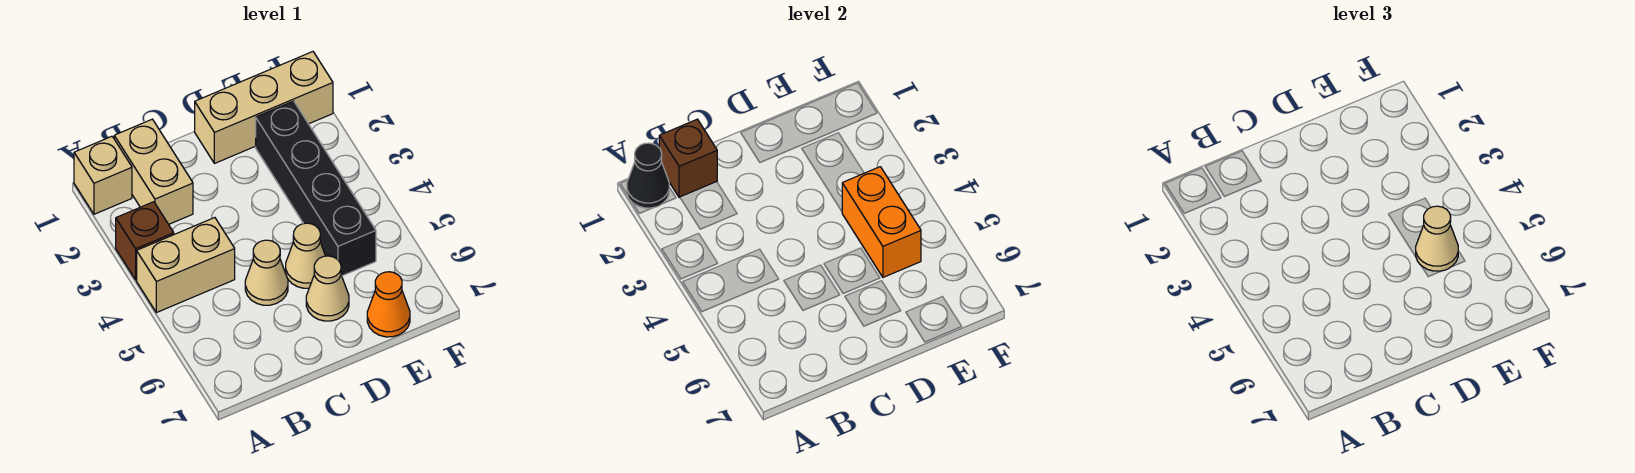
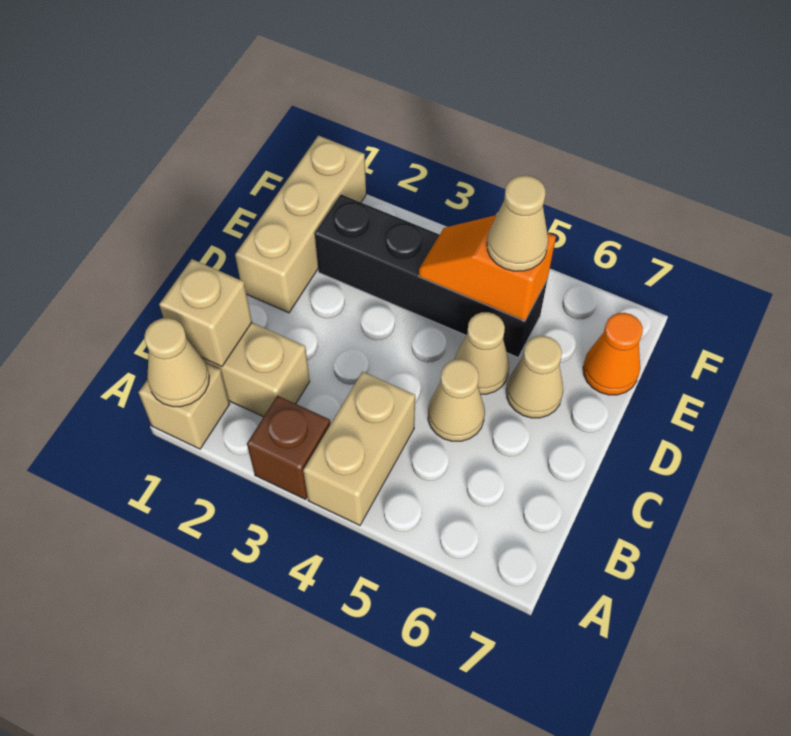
black 1x1 cone [627,143,669,208] -> tan 1x1 cone [144,318,209,407]
brown 1x1 brick [659,119,717,197] -> tan 1x1 brick [159,259,252,367]
orange 1x2 brick [842,167,921,277] -> orange 1x2 slope [419,215,556,321]

